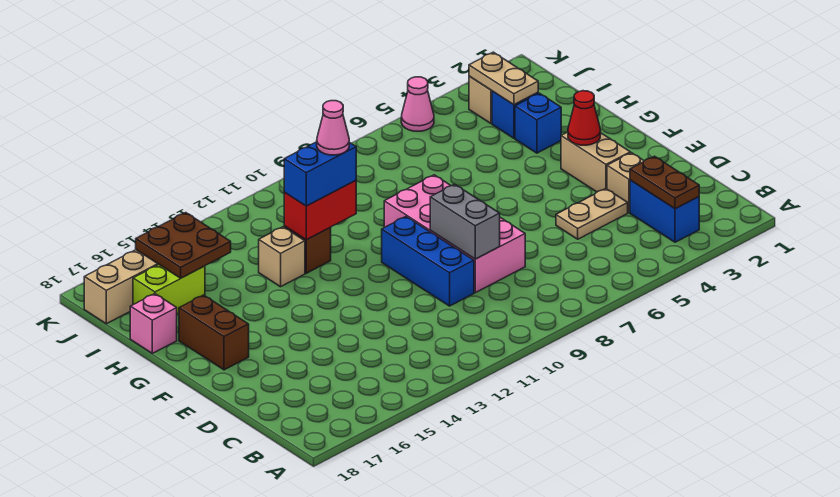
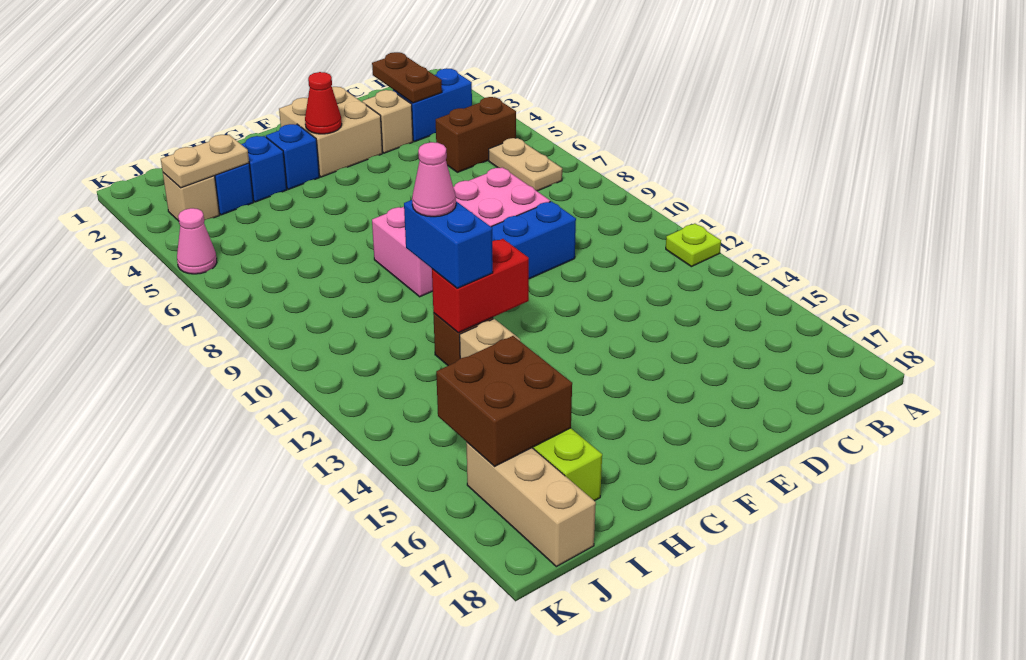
none -> lime 1x1 plate [666,224,721,267]
brown 1x2 plate [630,156,699,209] -> brown 1x2 plate turned to [372,52,442,103]
tan 1x2 plate [556,189,628,239] -> tan 1x2 plate moved to [489,138,562,191]
grey 1x2 brick [430,184,500,259] -> none
tan 1x2 brick [561,132,630,192] -> tan 2x2 brick [279,87,383,177]
brown 1x2 brick [179,295,249,370] -> brown 1x2 brick moved to [436,97,516,172]
none -> blue 1x1 brick [266,124,319,189]
red 1x2 brick [284,181,356,240] -> red 1x2 brick turned to [432,239,529,333]
pink 1x1 brick [130,294,177,353] -> none
brown 2x2 plate [136,213,231,278] -> brown 2x2 brick [436,336,572,467]

